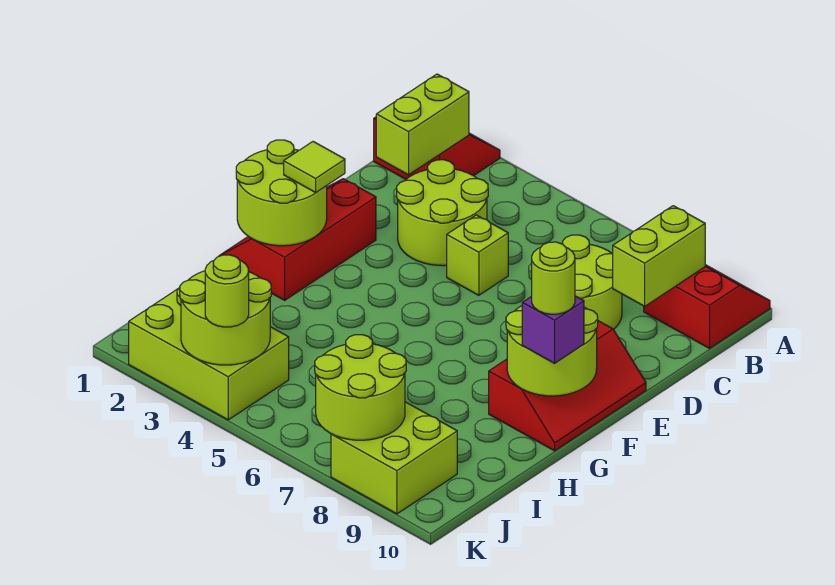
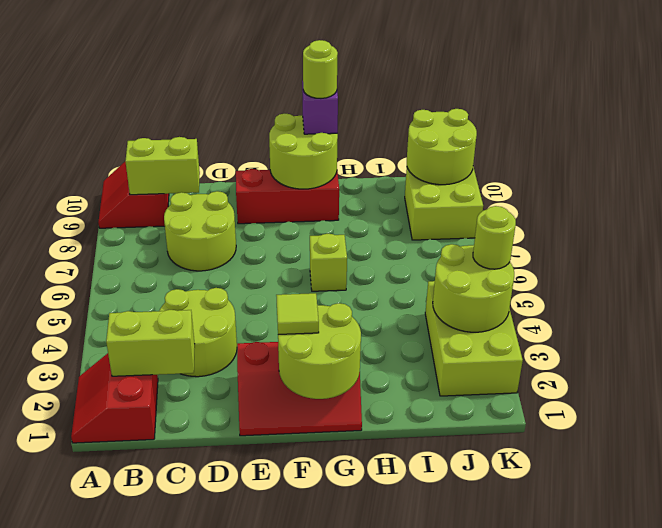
lime 1x1 brick [447,215,508,295] -> lime 1x1 brick moved to [310,233,347,291]
lime 2x2 round brick [315,335,406,440] -> lime 2x2 round brick moved to [407,109,477,185]

